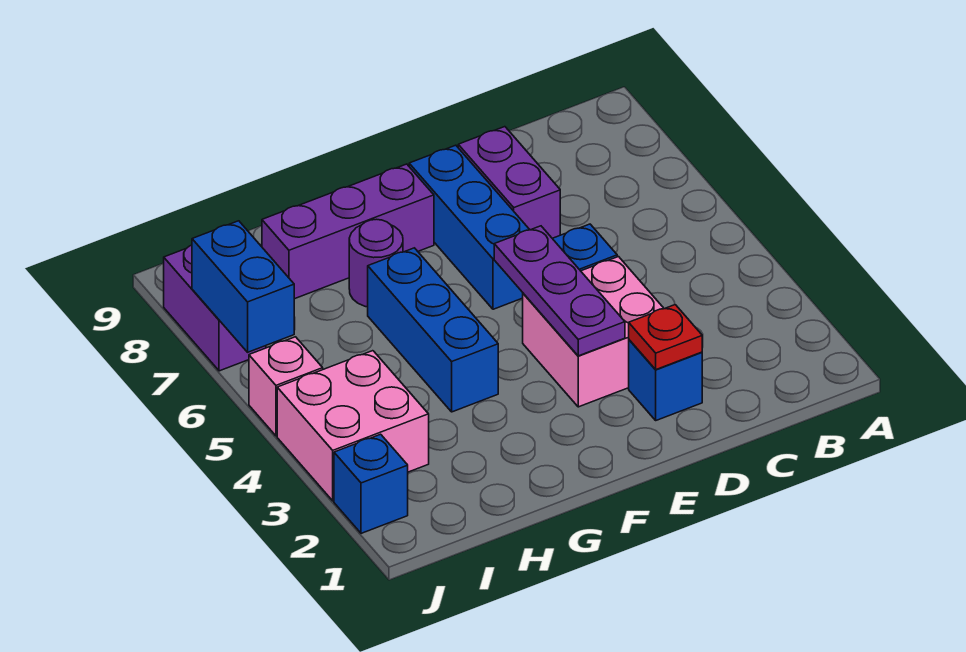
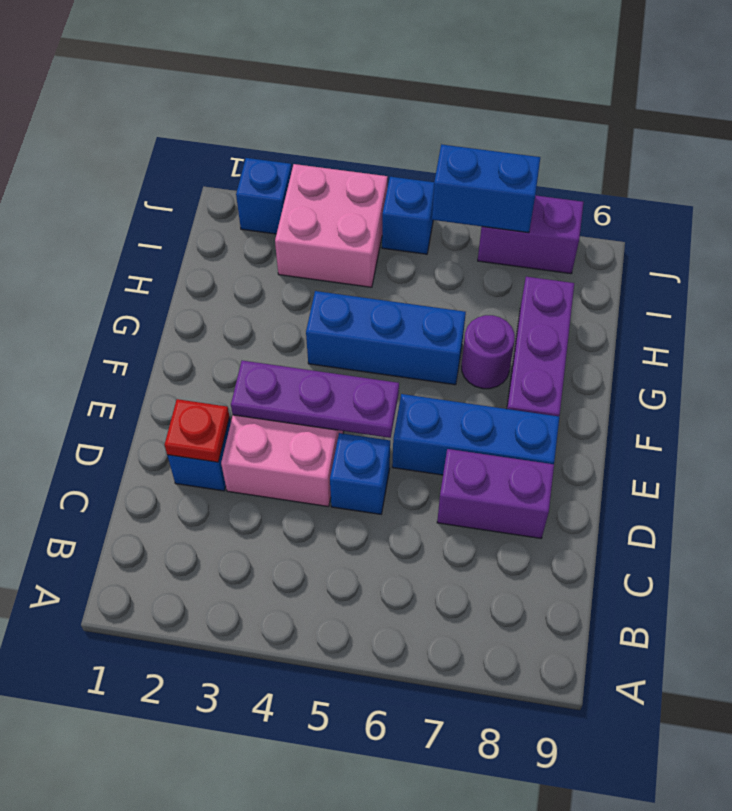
pink 1x1 brick [249,337,323,436] -> blue 1x1 brick [382,177,434,254]

